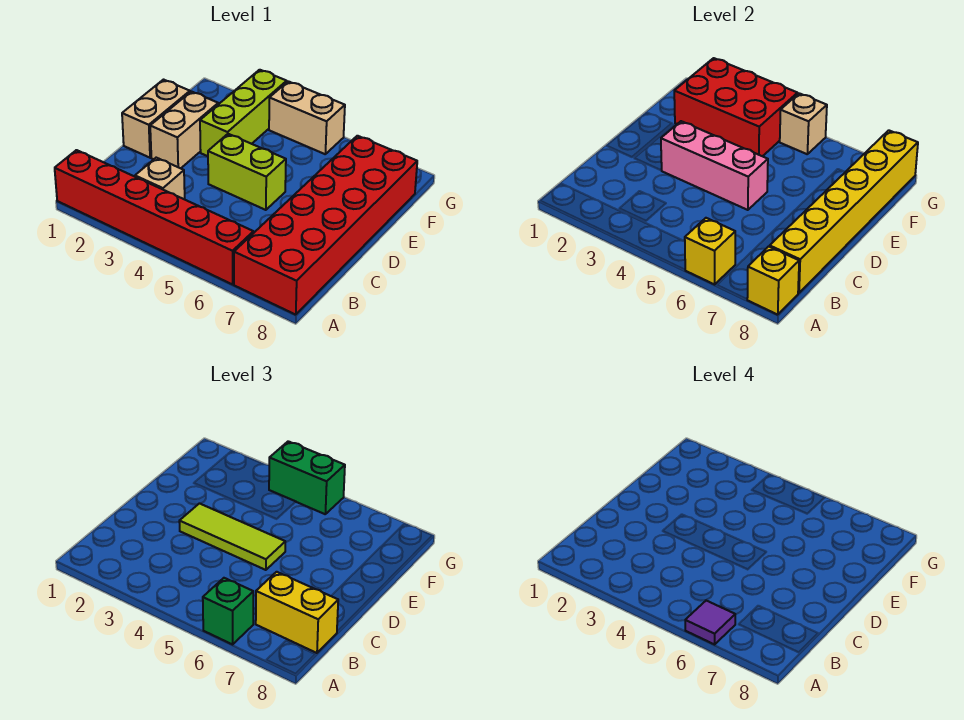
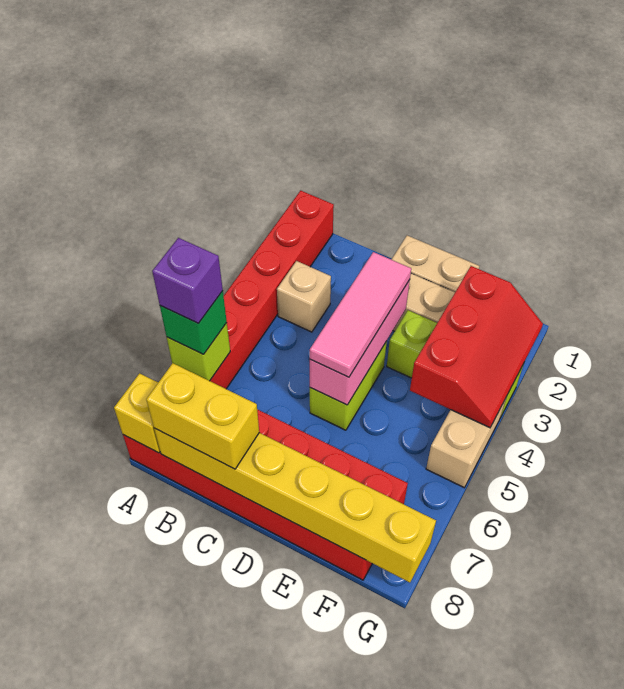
yellow 1x1 brick [685,218,735,284] -> lime 1x1 brick [167,323,230,381]
purple 1x1 tile [685,601,735,644] -> purple 1x1 brick [152,238,223,324]
yellow 1x2 brick [256,572,338,653] -> yellow 1x2 brick turned to [146,363,259,469]
lime 1x3 tile [179,504,285,570] -> pink 1x3 tile [310,252,411,377]
red 2x3 brick [674,58,798,156] -> red 2x3 slope [410,266,543,428]
green 1x2 brick [269,441,345,514] -> none
tan 1x1 brick [780,93,827,154] -> none

